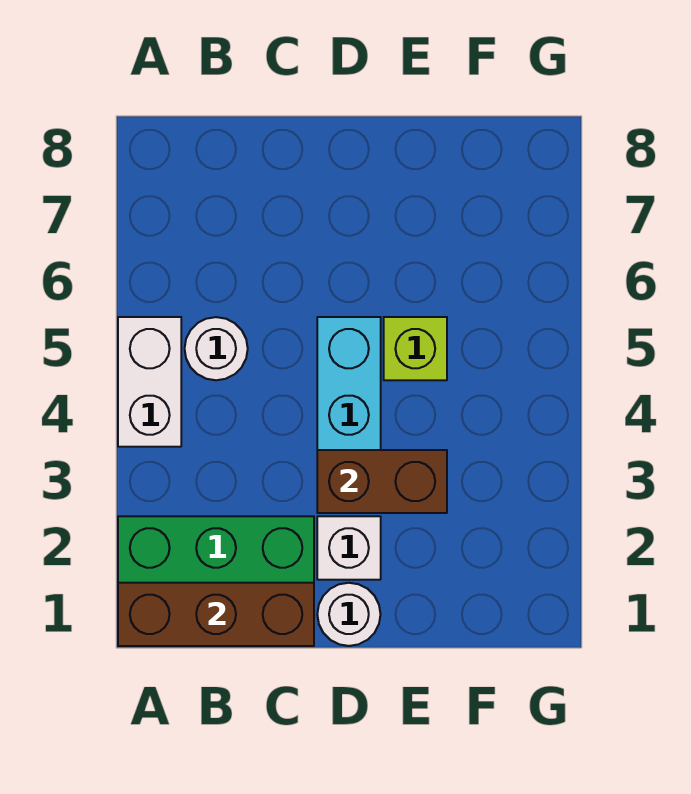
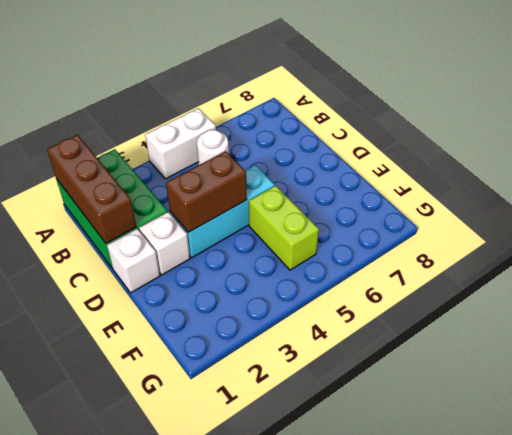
white 1x1 round brick [317,583,381,646] -> white 1x1 brick [107,229,160,293]
brown 1x2 brick [317,450,447,513] -> brown 1x2 brick turned to [166,151,247,232]
lime 1x1 brick [384,317,447,380] -> lime 1x2 brick [249,186,319,270]

